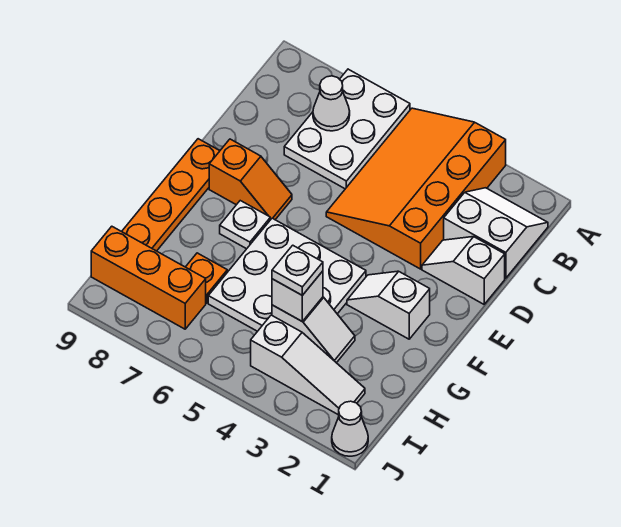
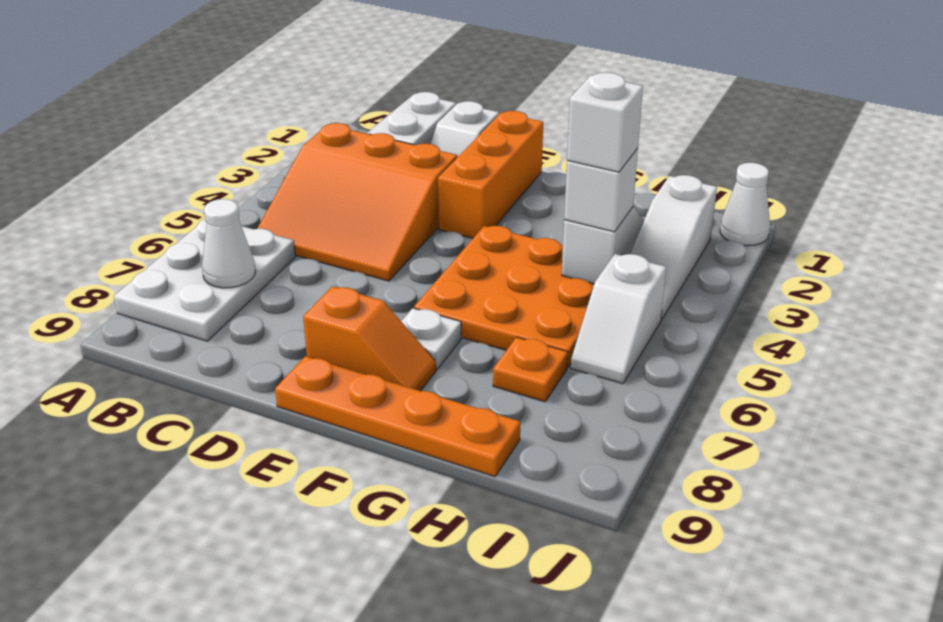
orange 3x4 slope [326,108,506,269] -> orange 3x3 slope [257,123,457,281]
white 2x3 plate [284,69,410,189] -> white 2x3 plate turned to [114,219,296,341]
orange 1x2 slope [209,139,292,220] -> orange 1x2 slope turned to [303,286,436,391]
white 1x2 slope [347,271,430,339] -> white 1x2 slope moved to [571,254,666,384]
white 3x3 plate [208,218,366,331] -> orange 3x3 plate [414,226,594,368]
white 1x1 plate [272,245,323,295] -> white 1x1 brick [567,73,643,172]
white 1x3 slope [251,315,365,415] -> white 1x3 slope turned to [630,175,717,320]
orange 1x3 brick [91,226,206,329] -> orange 1x3 brick moved to [438,111,543,238]

